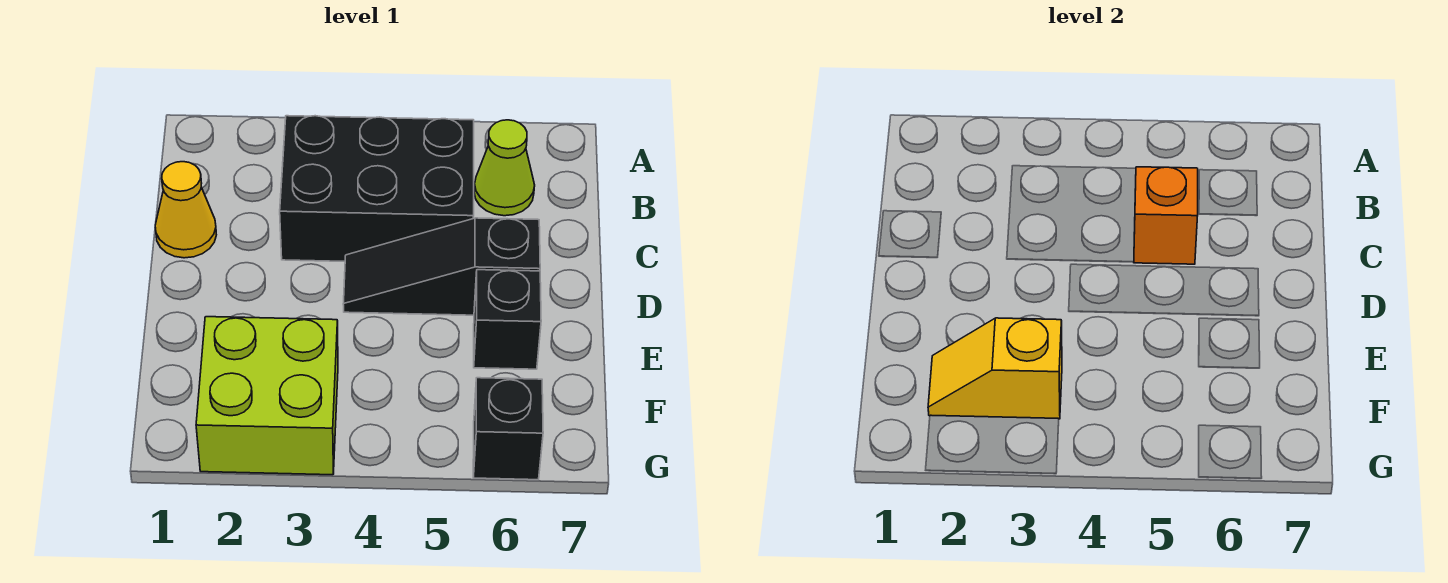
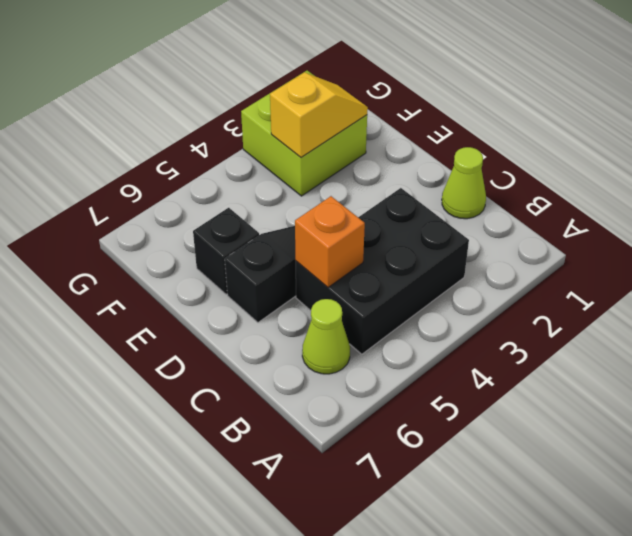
yellow 1x1 cone [155,162,216,258] -> lime 1x1 cone [442,147,486,219]
black 1x1 brick [473,378,543,480] -> none

